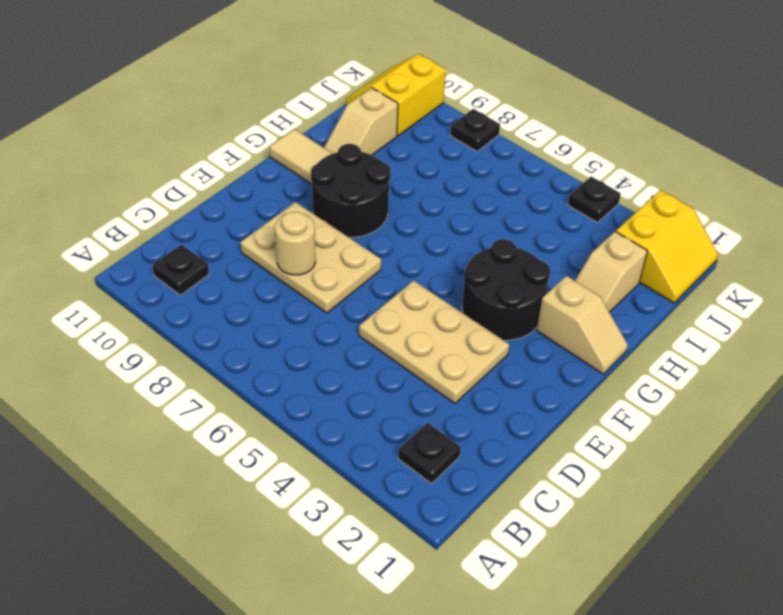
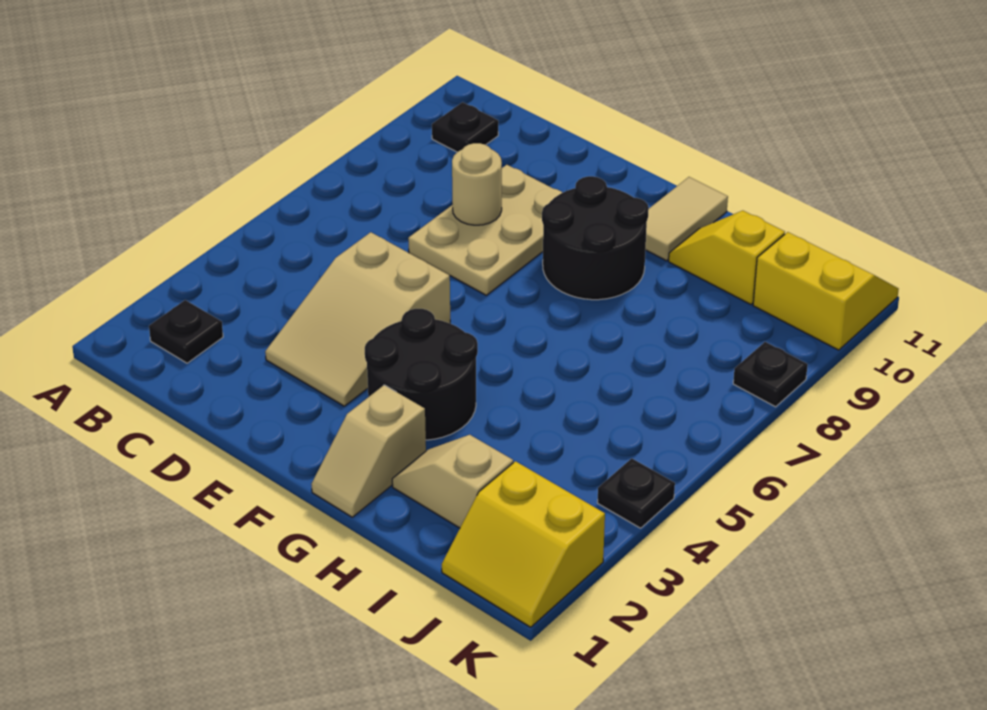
tan 2x3 plate [359,281,509,404] -> tan 2x3 slope [265,232,450,406]
tan 1x2 slope [324,88,398,155] -> yellow 1x2 slope [669,211,785,304]

